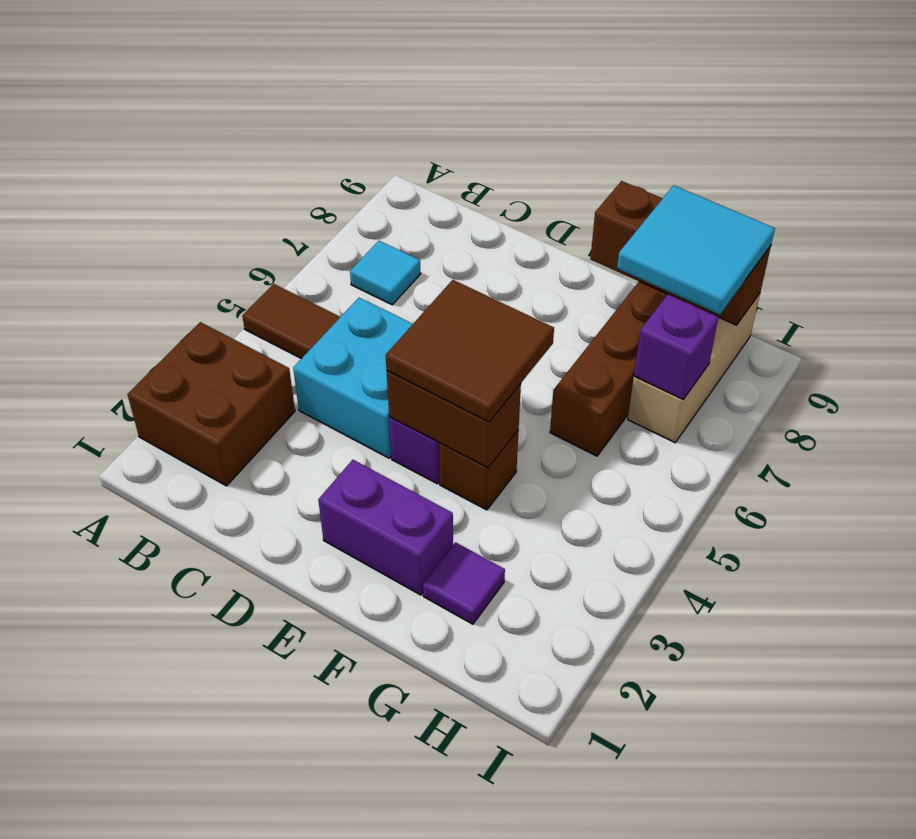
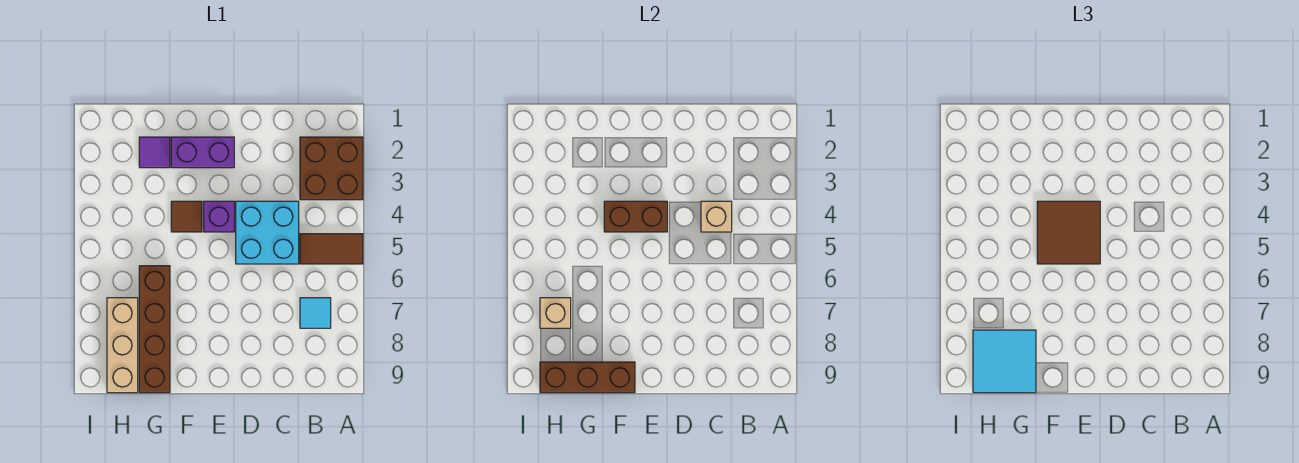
none -> tan 1x1 brick [701,201,732,232]
brown 1x1 brick [439,430,519,510] -> brown 1x1 tile [171,201,202,232]
purple 1x1 brick [634,294,718,399] -> tan 1x1 brick [540,298,571,328]

